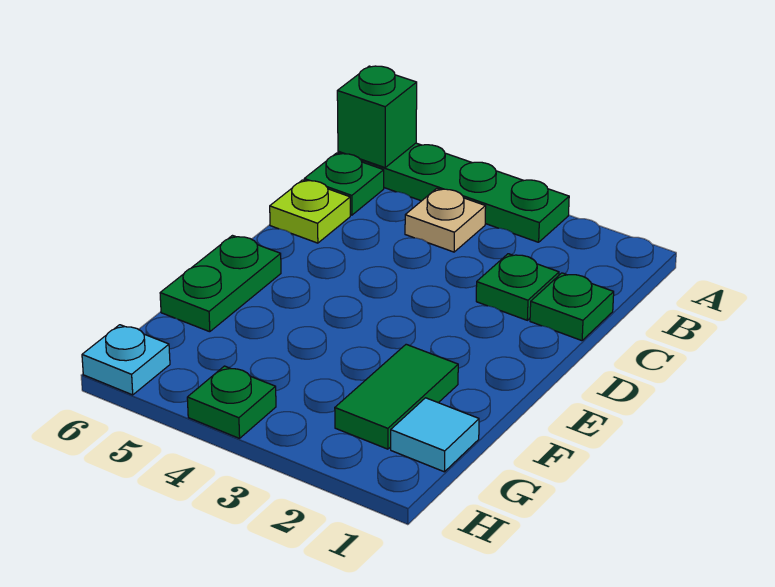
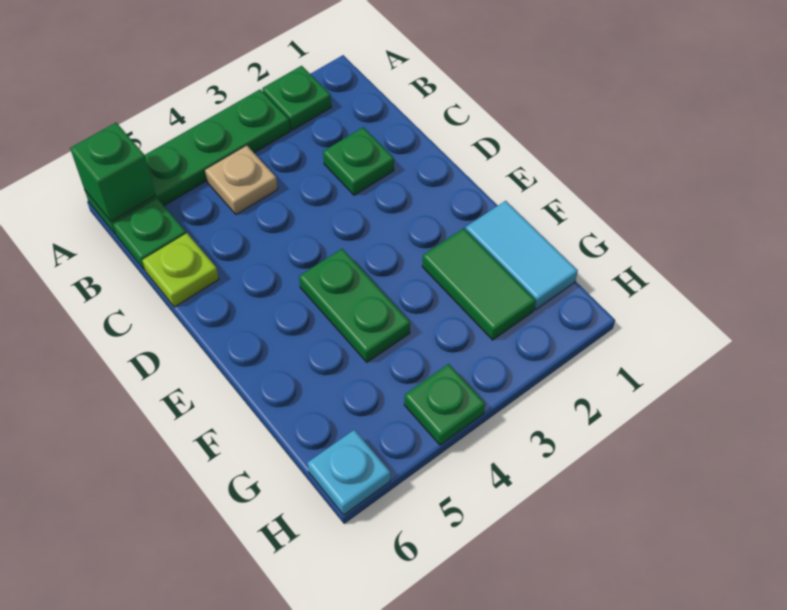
green 1x1 plate [530,273,614,341] -> green 1x1 plate moved to [262,66,331,130]
green 1x2 plate [160,236,281,332] -> green 1x2 plate moved to [299,249,410,362]
cyan 1x1 tile [391,398,479,472] -> cyan 1x2 tile [466,201,578,310]

